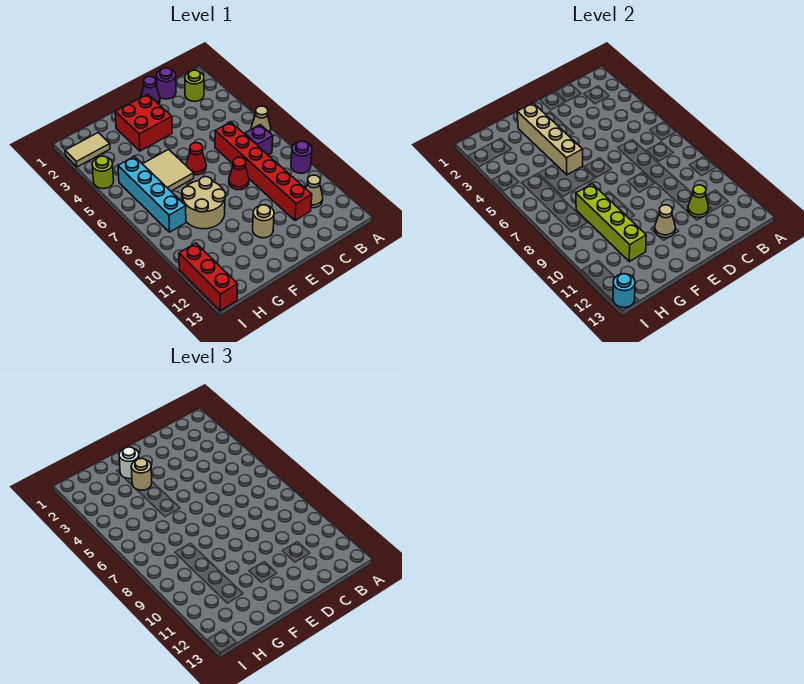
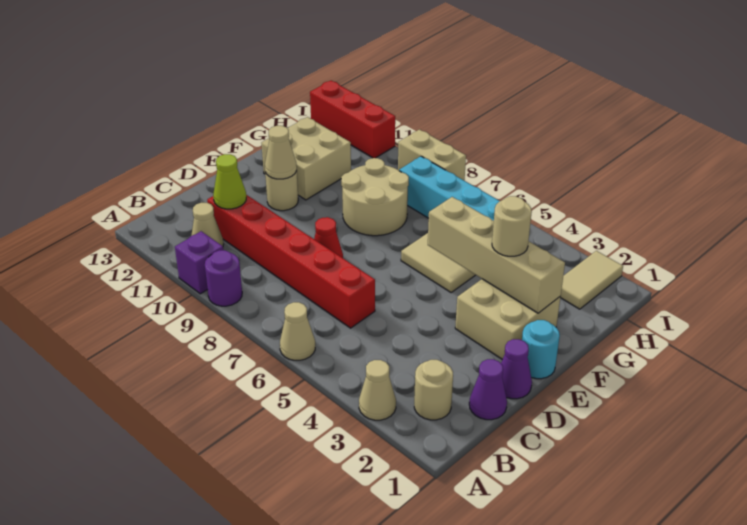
none -> tan 1x1 cone [359,360,396,420]
lime 1x1 round brick [185,70,204,101] -> tan 1x1 round brick [414,360,453,420]
purple 1x1 brick [245,125,273,155] -> purple 1x1 brick moved to [175,231,223,294]
purple 1x1 round brick [157,68,176,99] -> purple 1x1 cone [469,359,507,420]
red 2x2 brick [115,94,172,151] -> tan 2x2 brick [455,279,560,359]
red 1x1 cone [186,143,206,175] -> none
white 1x1 round brick [119,447,139,479] -> none
none -> tan 2x2 brick [262,117,351,200]
lime 1x4 brick [576,184,646,262] -> none
lime 1x1 round brick [92,156,114,189] -> none
none -> tan 1x2 brick [398,129,466,181]
cyan 1x1 round brick [613,274,635,308] -> cyan 1x1 round brick moved to [522,320,560,379]

